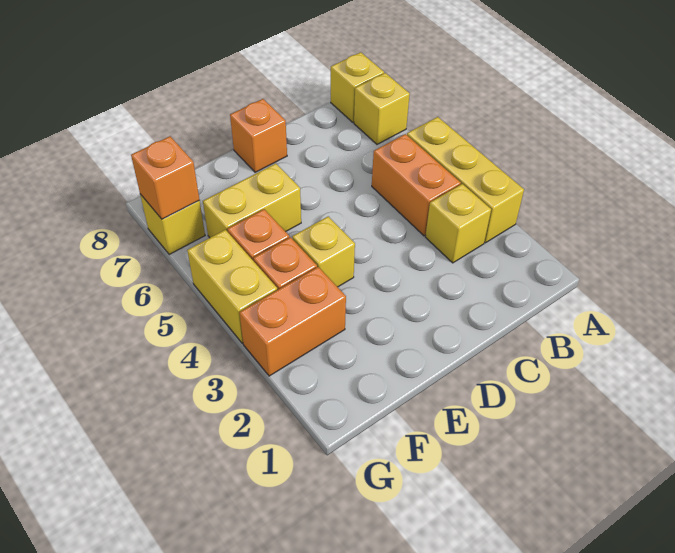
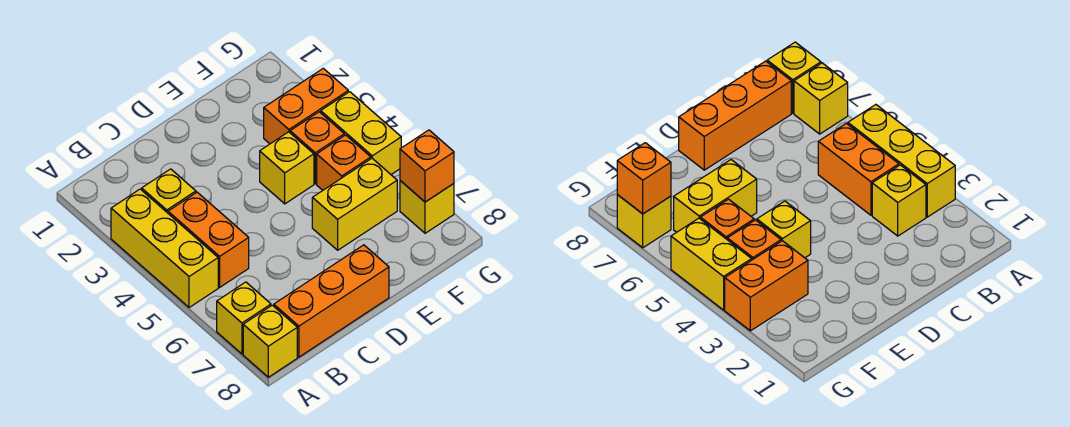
orange 1x1 brick [230,99,287,172] -> orange 1x3 brick [274,245,389,357]

